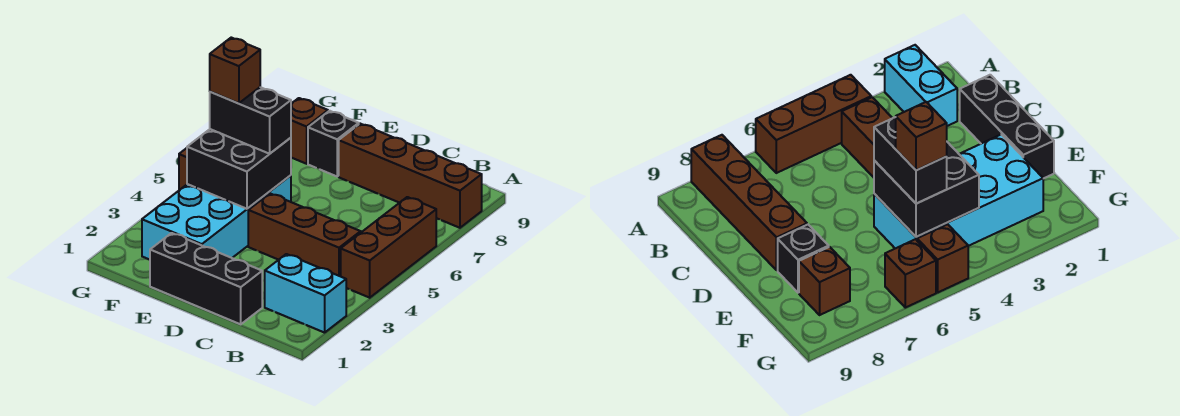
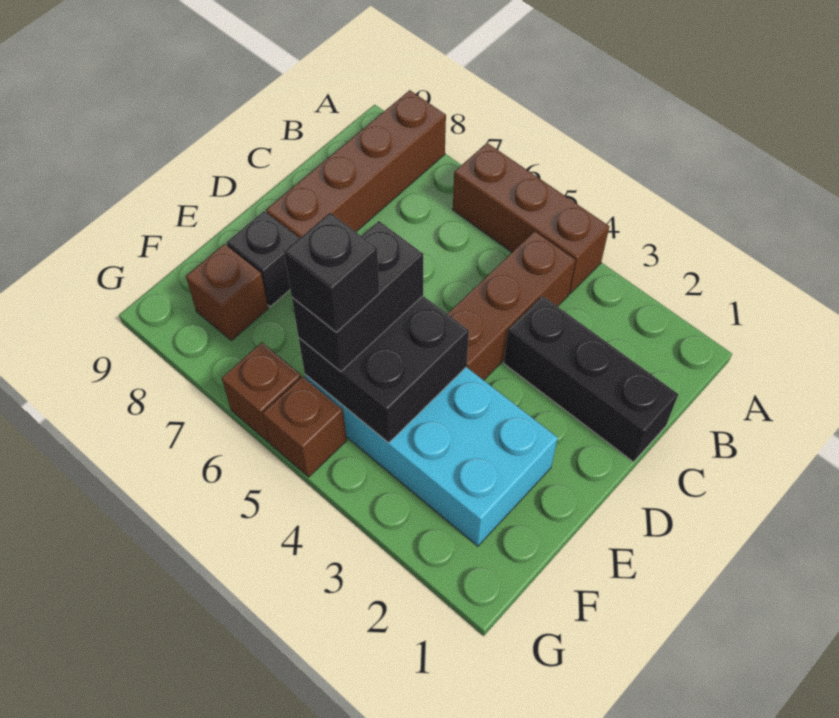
cyan 1x2 brick [265,254,346,333] -> none
black 1x3 brick [150,233,262,324] -> black 1x3 brick turned to [504,296,678,462]
brown 1x1 brick [210,38,260,103] -> black 1x1 brick [284,213,380,332]

